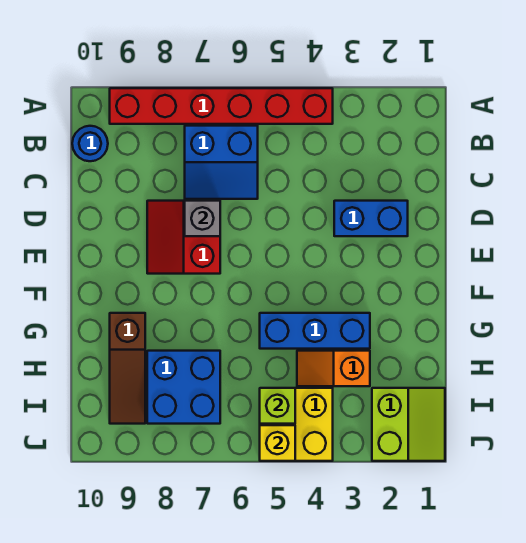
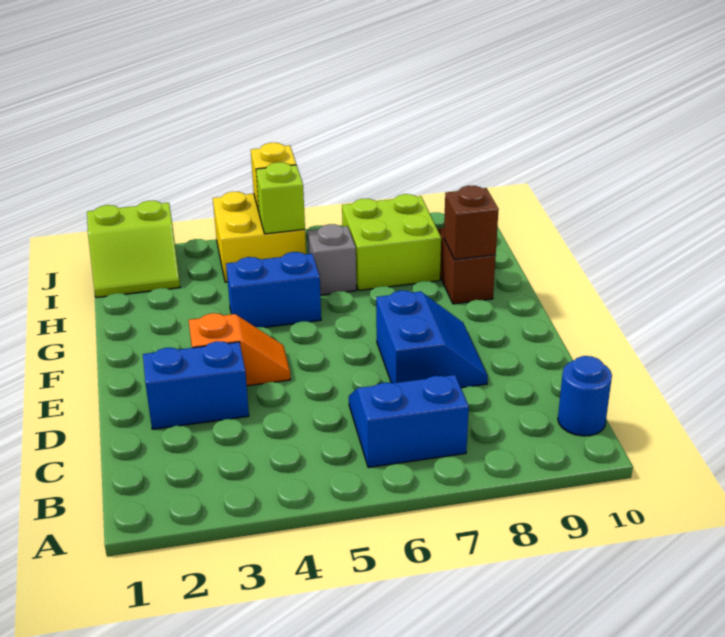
red 1x6 brick [110,88,333,124] -> none
red 2x2 slope [147,201,220,274] -> blue 2x2 slope [376,290,488,388]
grey 1x1 brick [185,201,220,236] -> grey 1x1 brick moved to [308,224,356,295]
blue 1x3 brick [260,313,370,349] -> blue 1x2 brick [226,252,321,327]
none -> brown 1x1 brick [444,186,499,260]
orange 1x2 slope [297,351,370,386] -> orange 1x2 slope moved to [189,313,291,386]
blue 2x2 brick [147,351,220,424] -> lime 2x2 brick [342,194,441,290]
lime 2x2 slope [372,388,445,461] -> lime 2x2 slope turned to [87,201,180,297]

